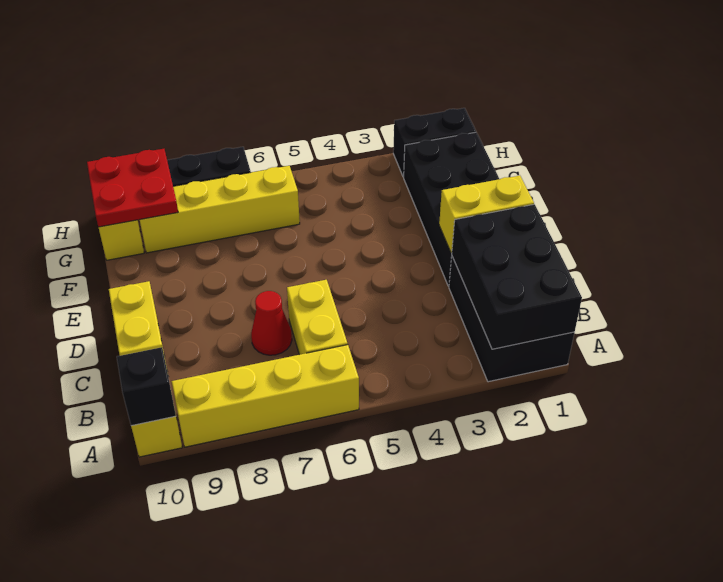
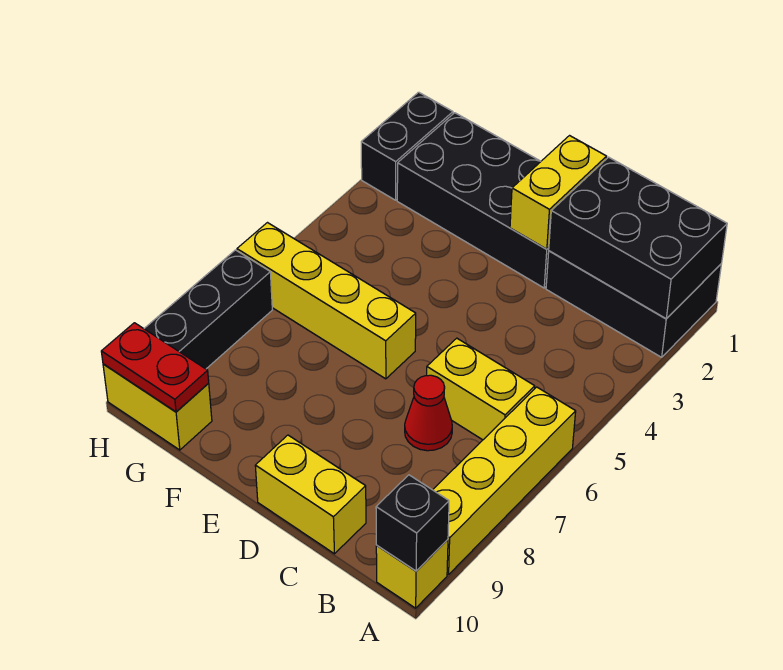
yellow 1x4 brick [140,166,300,253] -> yellow 1x4 brick turned to [237,223,416,379]
red 2x2 plate [87,149,178,227] -> red 1x2 plate [101,323,209,412]

